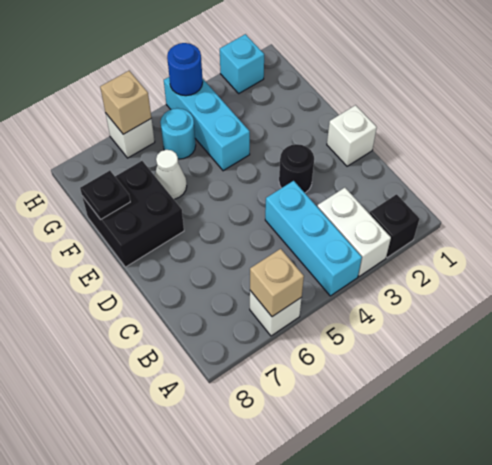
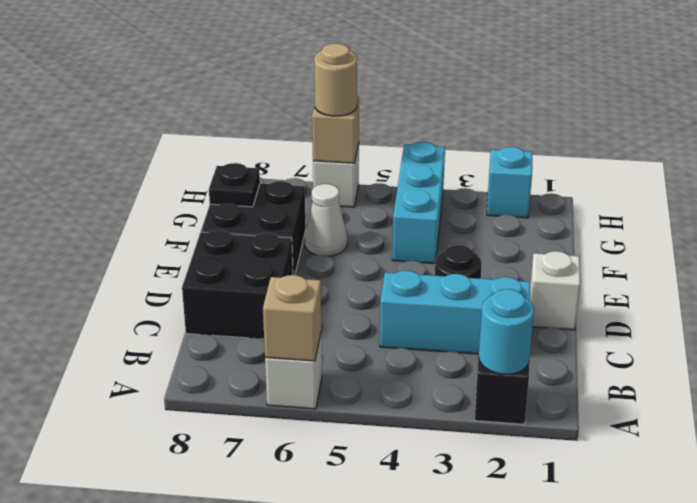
white 1x2 brick [317,188,391,277] -> none
cyan 1x3 brick [265,181,362,296] -> cyan 1x3 brick turned to [380,271,531,354]
none -> black 2x2 brick [182,230,293,339]
cyan 1x1 round brick [160,108,196,159] -> cyan 1x1 round brick moved to [479,289,534,374]
blue 1x1 round brick [167,43,203,96] -> none
none -> tan 1x1 round brick [314,43,357,116]

